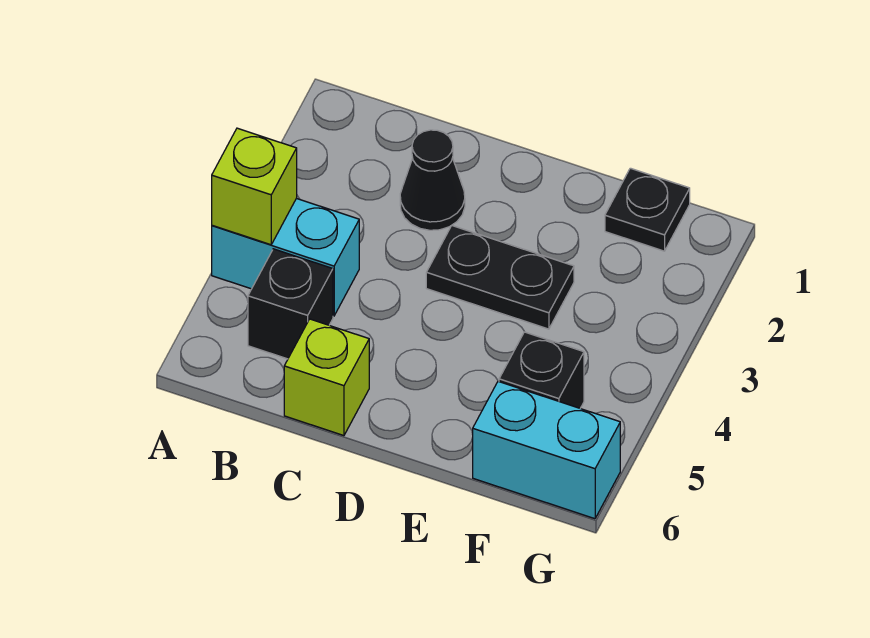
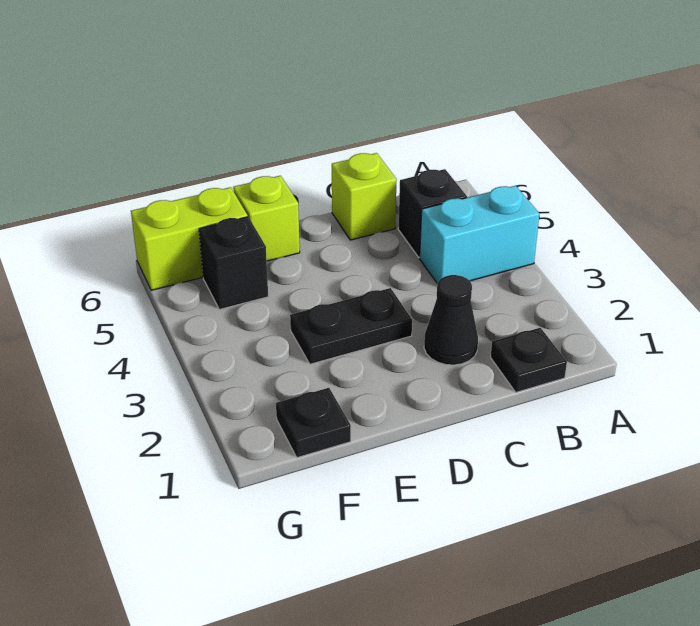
lime 1x1 brick [212,128,297,245] -> lime 1x1 brick moved to [233,176,300,261]
none -> black 1x1 plate [491,328,567,392]
cyan 1x2 brick [473,381,620,519] -> lime 1x2 brick [131,187,248,290]

